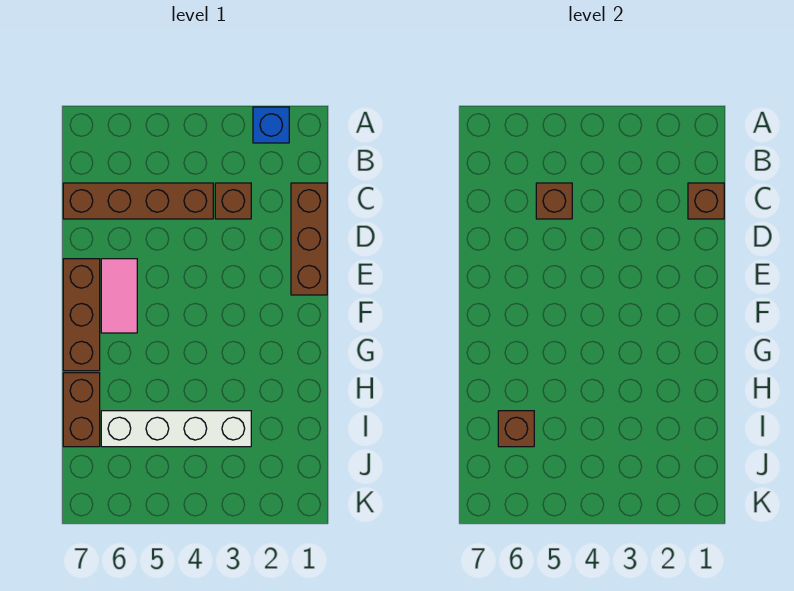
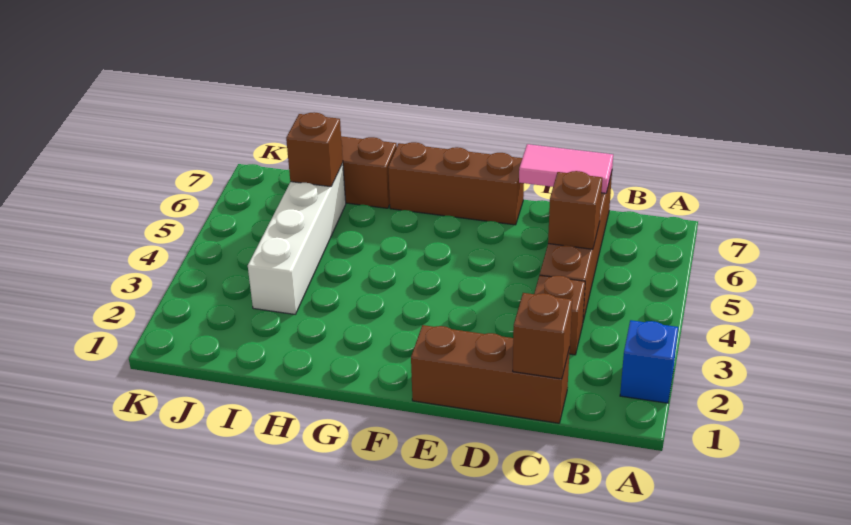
pink 1x2 tile [101,259,137,333] -> pink 1x2 tile moved to [519,144,613,193]

